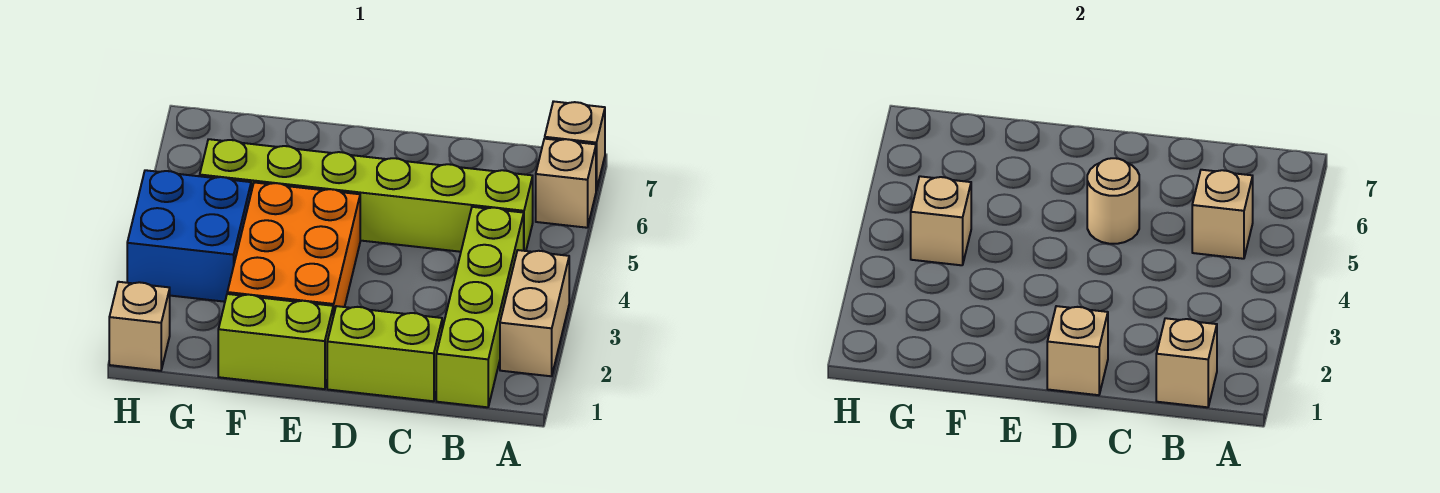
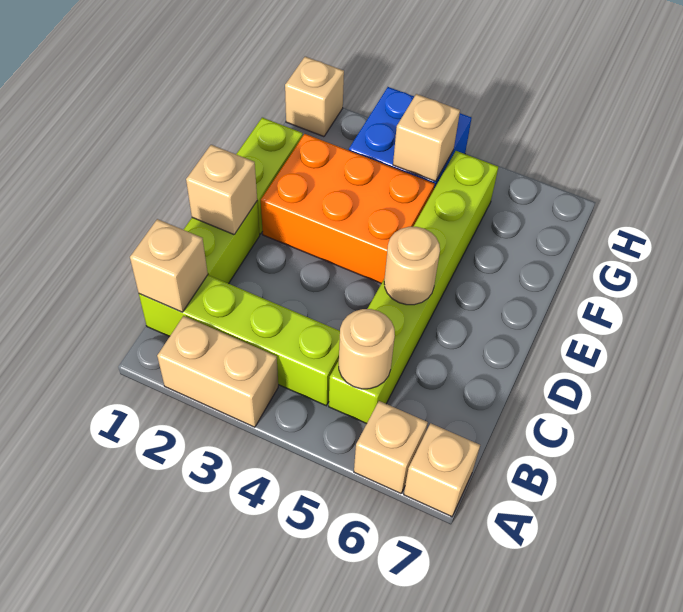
tan 1x1 brick [1192,170,1253,259] -> tan 1x1 round brick [339,309,395,389]

